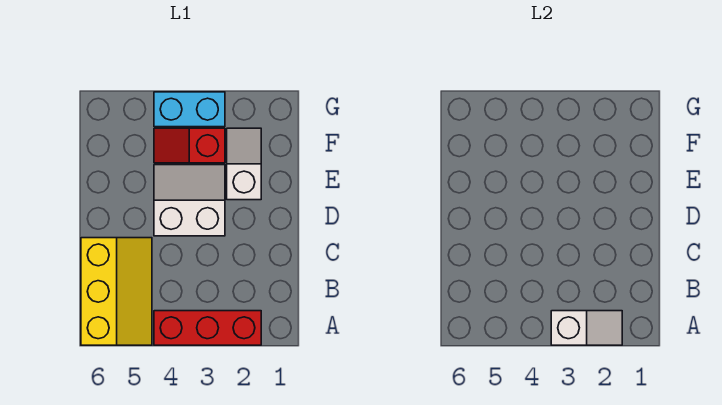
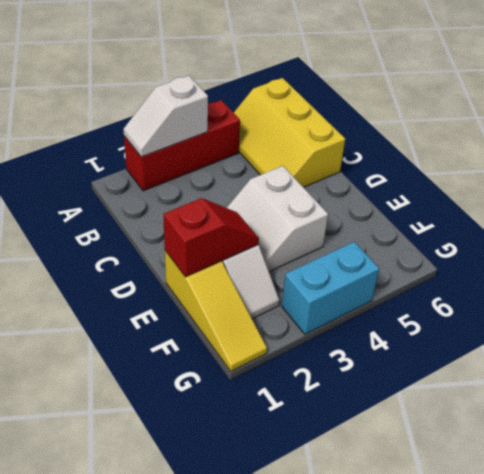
white 2x2 slope [154,165,225,236] -> white 2x2 slope turned to [227,166,328,272]
none -> yellow 1x3 slope [165,251,267,371]
red 1x2 slope [154,128,225,163] -> red 1x2 slope moved to [163,198,259,277]

